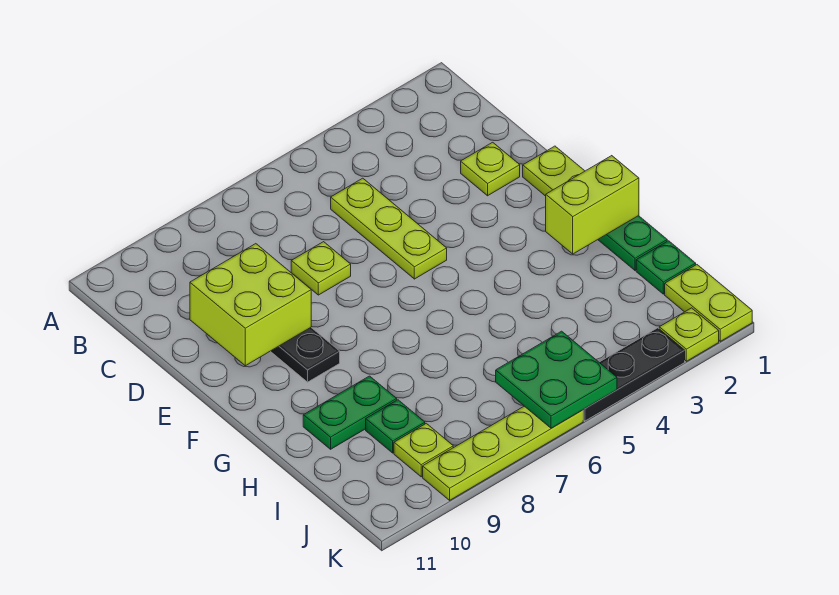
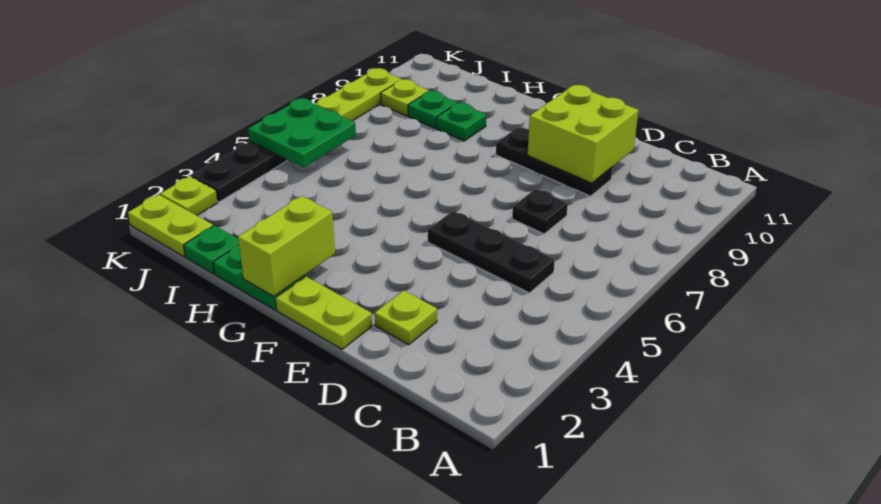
lime 1x3 plate [331,178,447,279] -> black 1x3 plate [428,211,555,293]
lime 1x1 plate [291,242,351,295] -> black 1x1 plate [512,189,568,234]
green 1x2 plate [303,376,397,449] -> green 1x1 plate [437,103,486,141]

